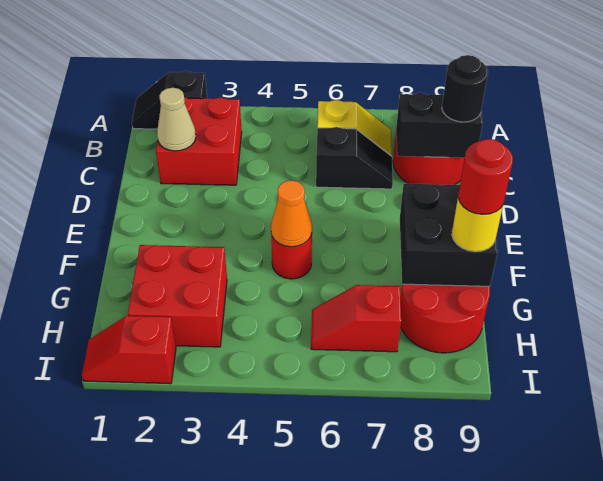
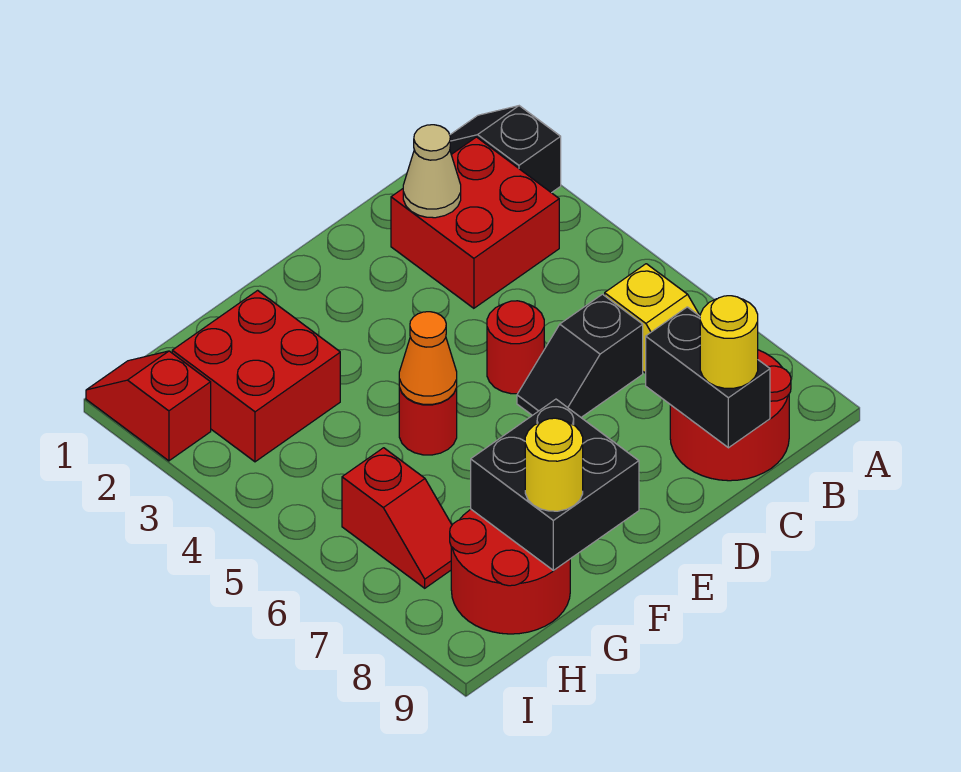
black 1x2 slope [316,127,393,189] -> black 1x2 slope turned to [517,294,643,417]
black 1x1 round brick [442,55,488,122] -> yellow 1x1 round brick [700,296,758,388]
red 1x1 round brick [458,139,513,214] -> red 1x1 round brick moved to [487,301,544,394]
red 1x2 slope [311,285,401,352] -> red 1x2 slope turned to [342,448,452,588]

